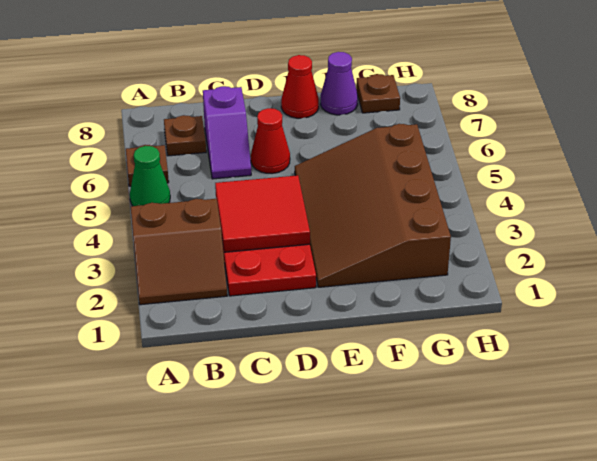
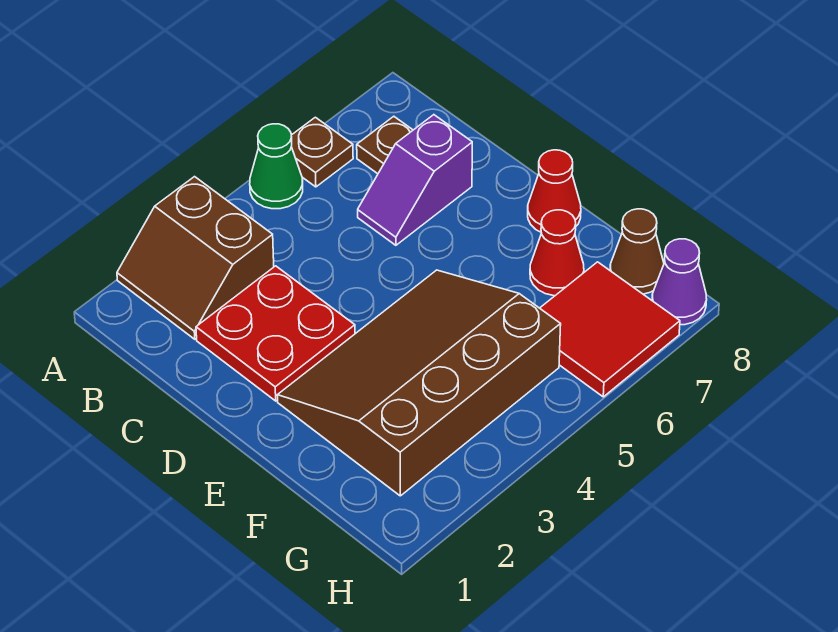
red 2x2 tile [215,175,310,252] -> red 2x2 tile moved to [540,262,680,397]
red 1x1 cone [251,108,290,174] -> red 1x1 cone moved to [530,210,584,296]
purple 1x1 cone [320,52,358,115] -> purple 1x1 cone moved to [652,239,707,325]
brown 1x1 plate [356,74,400,113] -> brown 1x1 cone [610,209,664,294]

